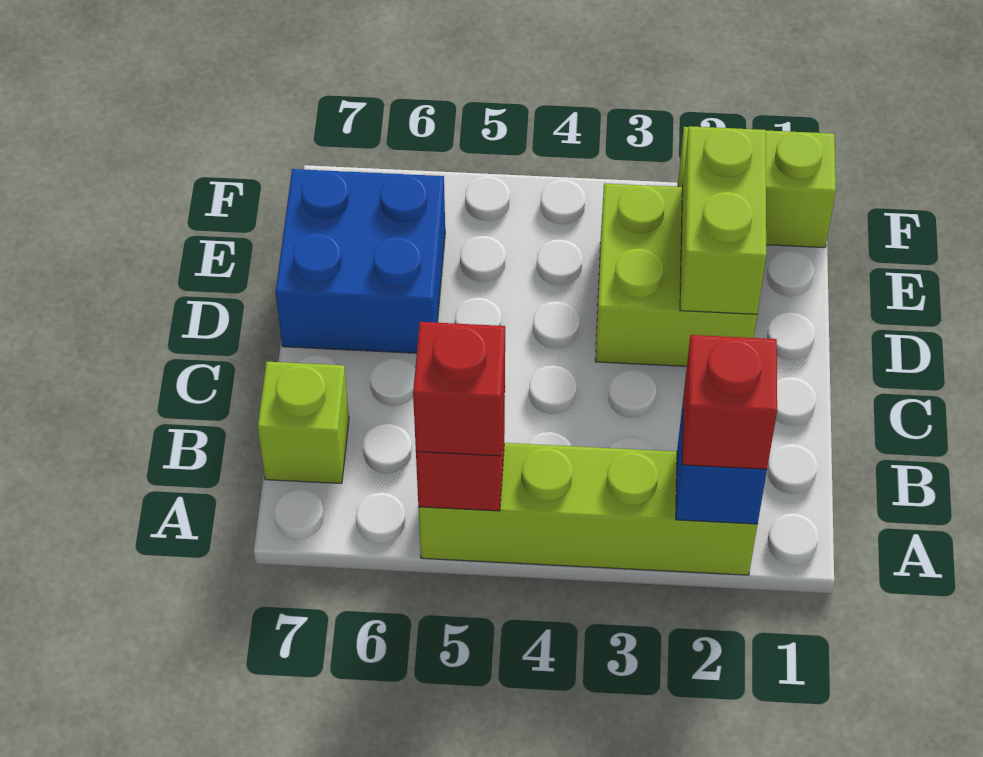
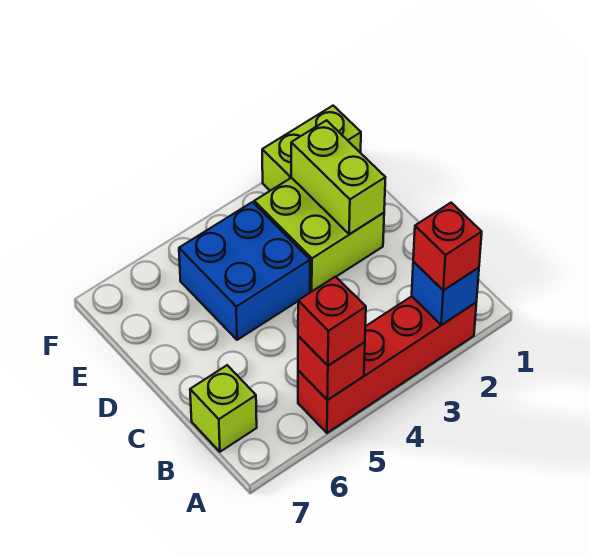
lime 1x4 brick [418,443,758,575] -> red 1x4 brick [298,296,476,433]
blue 2x2 brick [276,169,445,353] -> blue 2x2 brick moved to [179,202,310,340]

